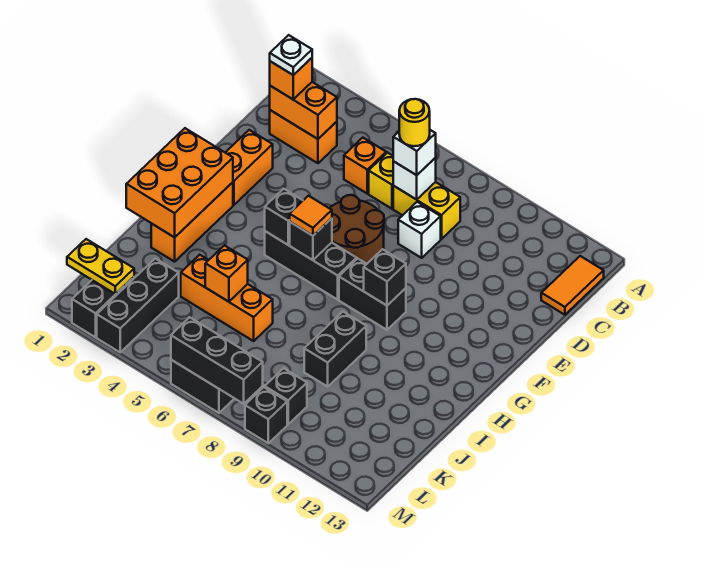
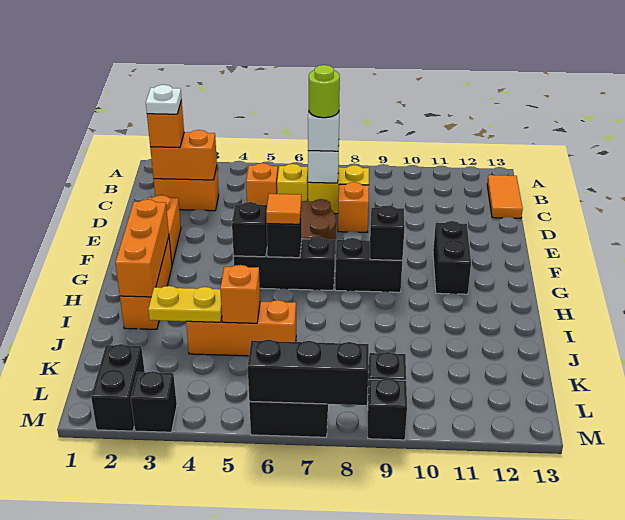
yellow 1x1 round brick [399,99,430,146] -> lime 1x1 round brick [309,65,340,118]
white 1x1 brick [398,202,441,258] -> orange 1x1 brick [338,182,369,232]
orange 2x3 brick [126,128,233,237] -> orange 1x3 brick [115,199,169,297]
black 1x2 brick [304,312,366,386] -> black 1x2 brick moved to [433,221,471,294]
black 1x3 brick [97,259,179,352] -> black 1x1 brick [131,371,177,432]
yellow 1x2 plate [67,239,134,294] -> yellow 1x2 plate moved to [148,286,222,322]

